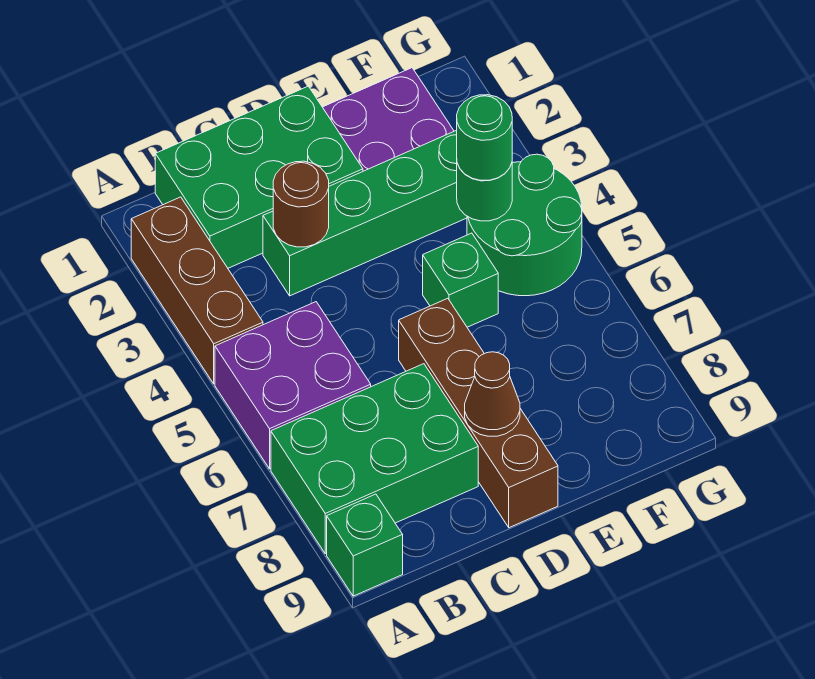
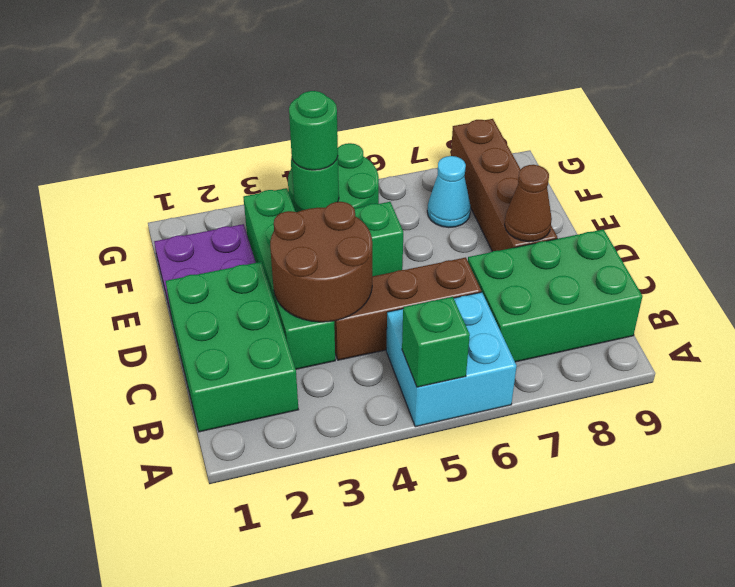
brown 1x3 brick [131,197,263,384] -> brown 1x3 brick moved to [334,257,481,360]
purple 2x2 brick [215,302,371,469] -> cyan 2x2 brick [386,292,516,427]
green 2x3 brick [271,364,478,554] -> green 2x3 brick turned to [468,229,643,362]
green 1x1 brick [327,494,403,596] -> green 1x1 brick moved to [402,297,470,387]
brown 1x1 round brick [273,161,329,247] -> brown 2x2 round brick [270,202,372,322]
brown 1x4 brick [399,298,558,528] -> brown 1x4 brick turned to [451,119,557,252]
none -> cyan 1x1 cone [427,156,471,228]

